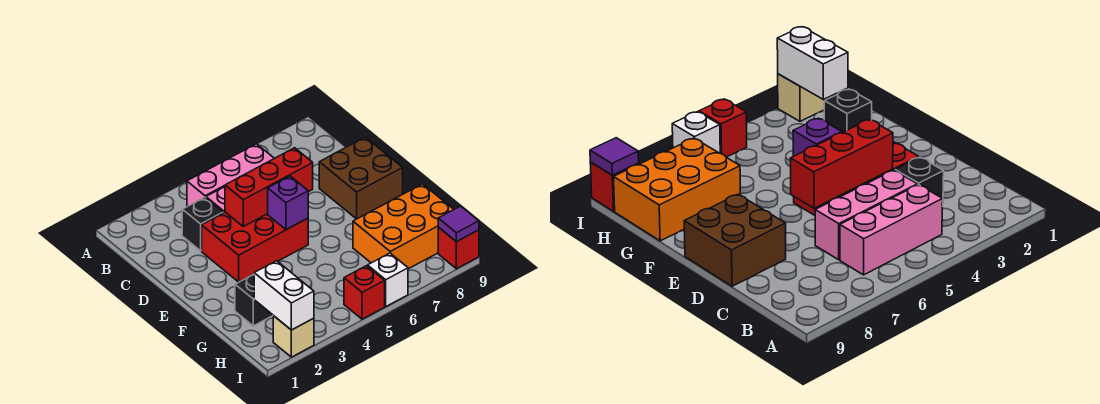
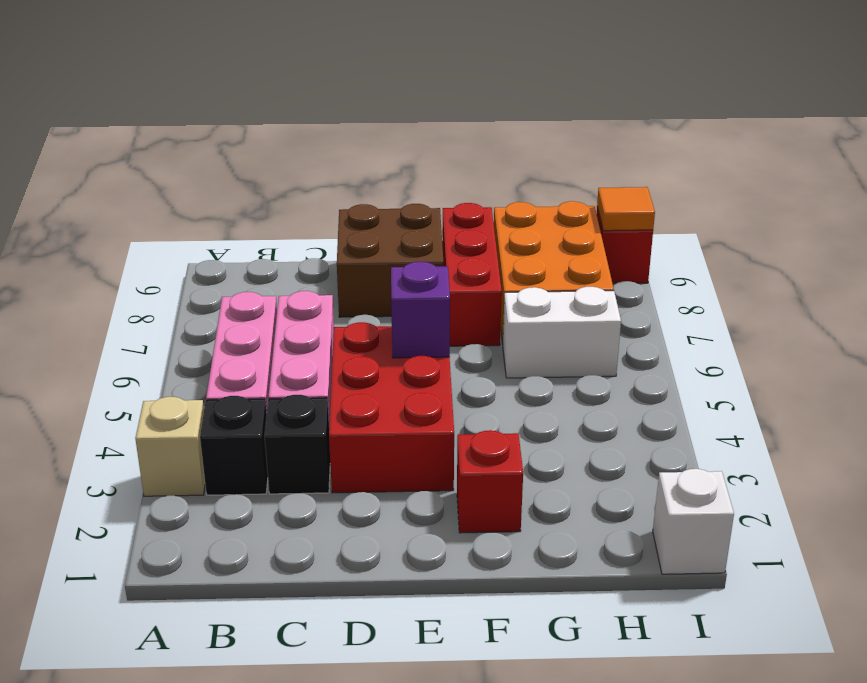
red 1x3 brick [225,148,313,226] -> red 1x3 brick moved to [442,203,502,346]
black 1x1 brick [235,274,273,326] -> black 1x1 brick moved to [200,396,268,495]
white 1x2 brick [254,261,314,330] -> white 1x2 brick moved to [503,287,621,378]
tan 1x1 brick [273,316,314,357] -> tan 1x1 brick moved to [135,397,205,496]
red 1x1 brick [344,266,385,319] -> red 1x1 brick moved to [457,430,523,533]
white 1x1 brick [368,253,408,306] -> white 1x1 brick moved to [653,469,734,574]
purple 1x1 tile [438,206,479,242] -> orange 1x1 tile [597,187,655,231]

